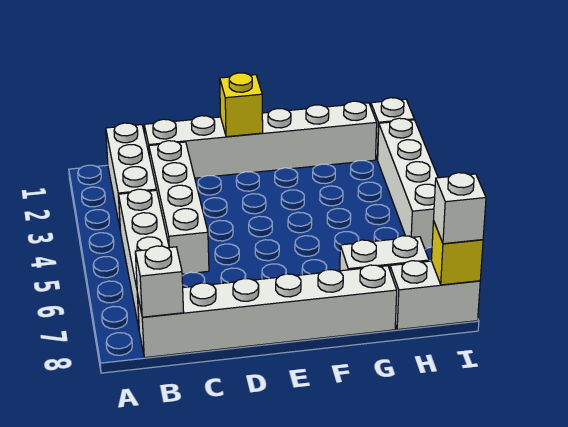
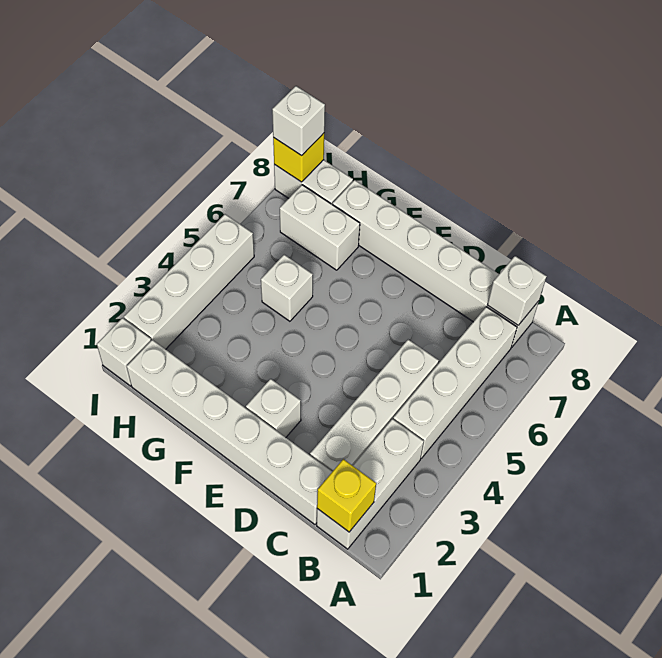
yellow 1x1 brick [220,73,263,137] -> yellow 1x1 brick moved to [317,459,376,532]
none -> white 1x1 brick [246,379,301,437]
none -> white 1x1 brick [261,255,313,321]

